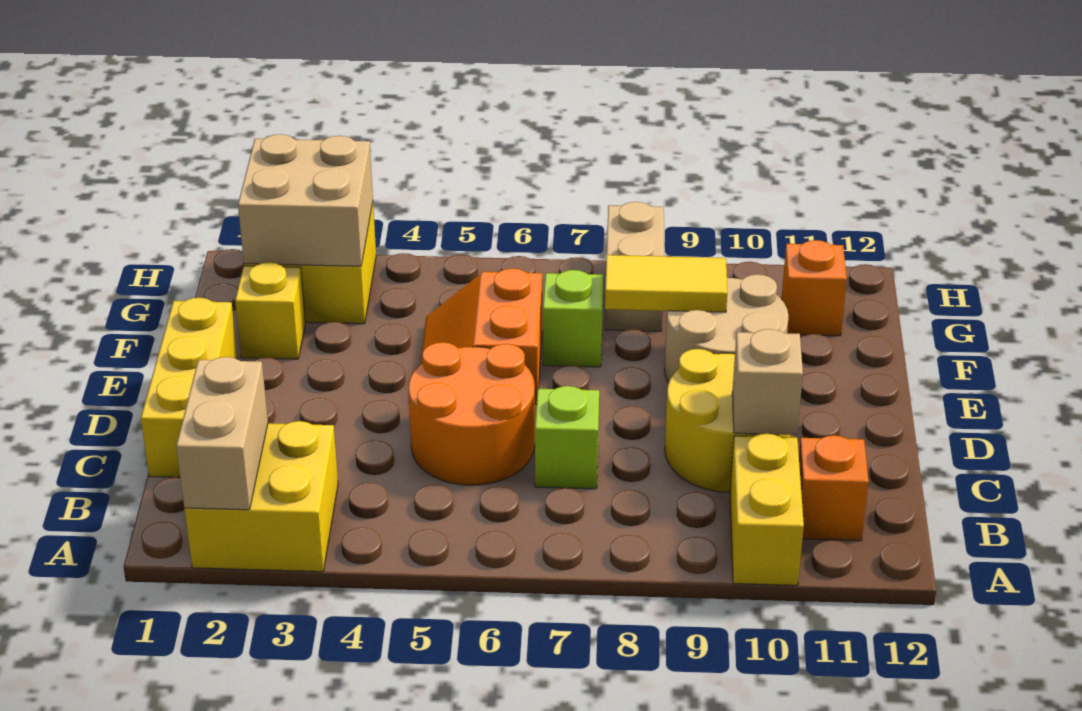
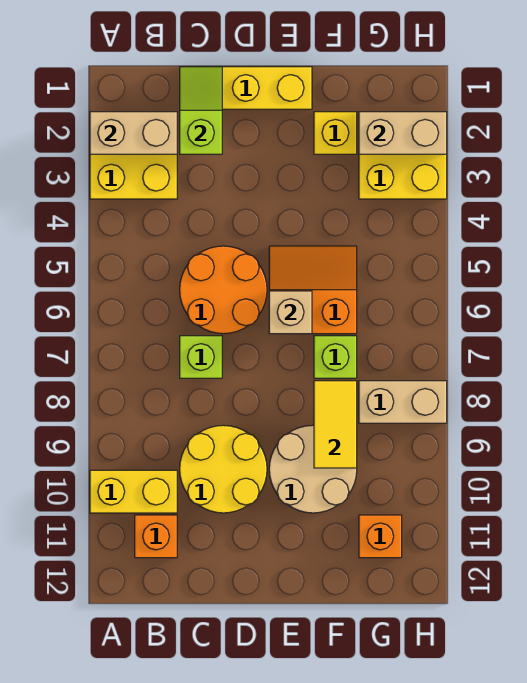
none -> lime 1x2 slope [180,67,222,154]
tan 1x1 brick [732,329,803,435] -> tan 1x1 brick moved to [269,291,312,334]
tan 2x2 brick [238,134,373,266] -> tan 1x2 brick [359,112,447,154]

